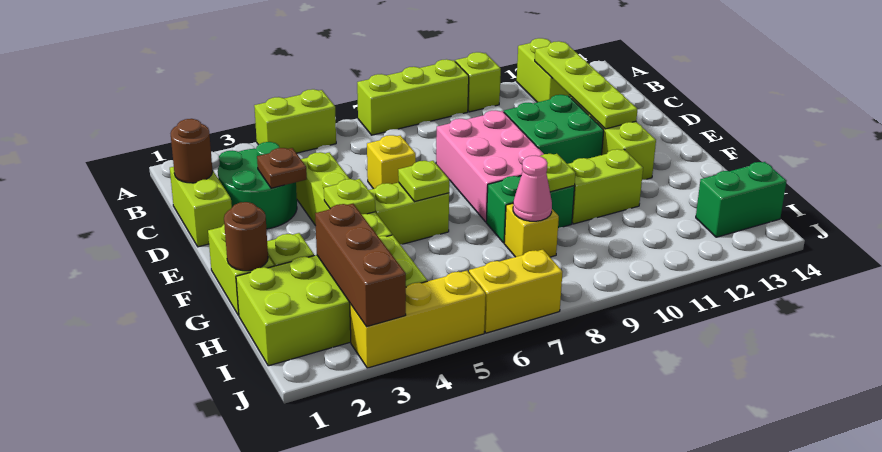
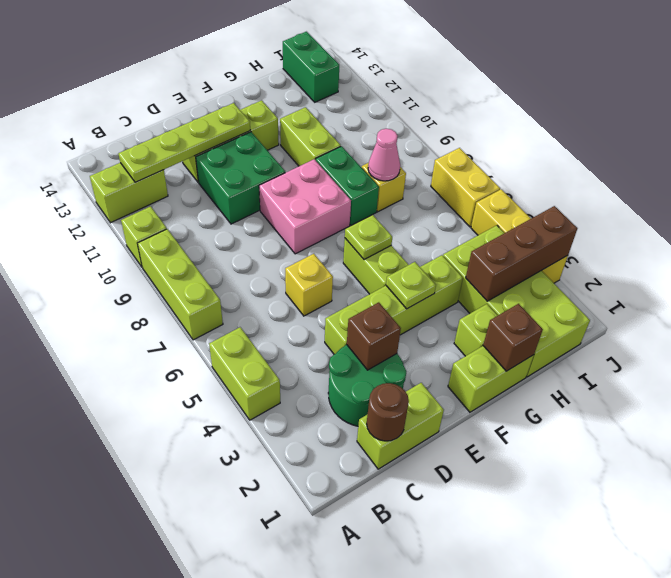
brown 1x1 plate [257,148,307,188] -> brown 1x1 brick [347,302,401,370]
pink 2x3 brick [436,110,544,222] -> pink 2x2 brick [259,159,351,254]
brown 1x1 round brick [224,202,268,271] -> brown 1x1 brick [483,304,543,371]
lime 1x1 plate [541,154,575,192] -> none

